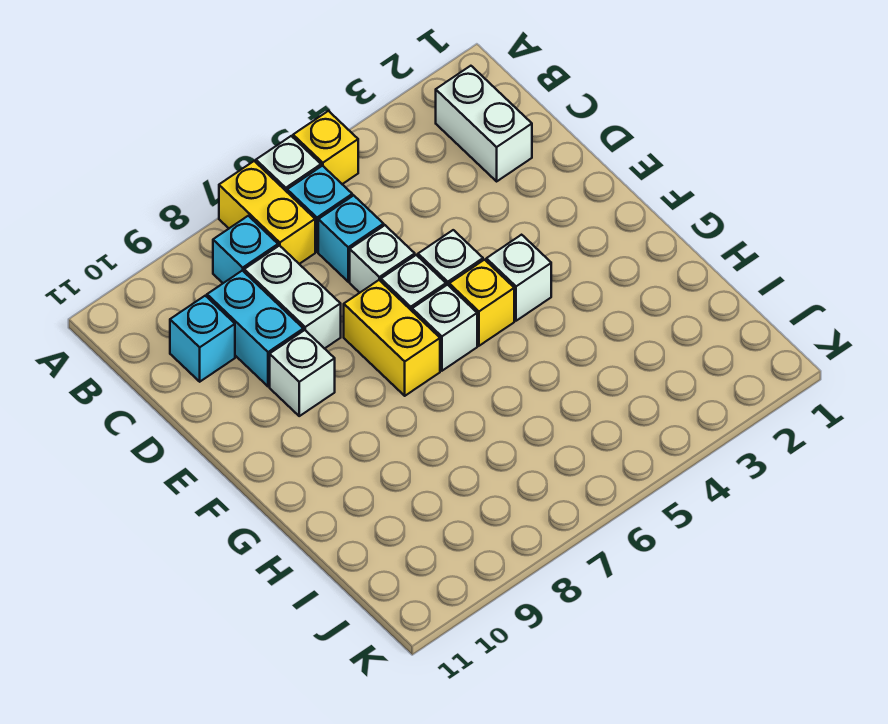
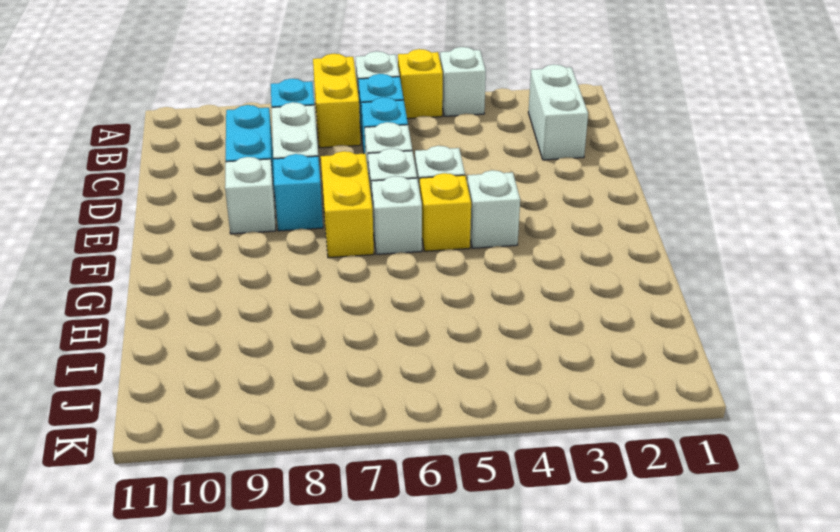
none -> white 1x1 brick [440,47,486,116]
cyan 1x1 brick [170,296,235,382] -> cyan 1x1 brick moved to [273,154,323,231]

